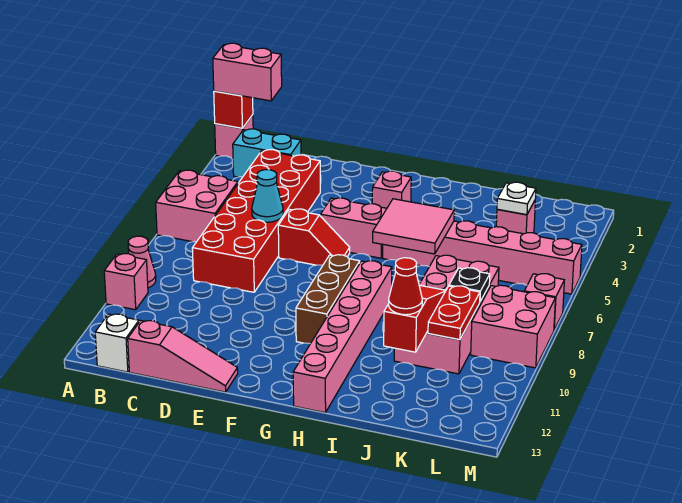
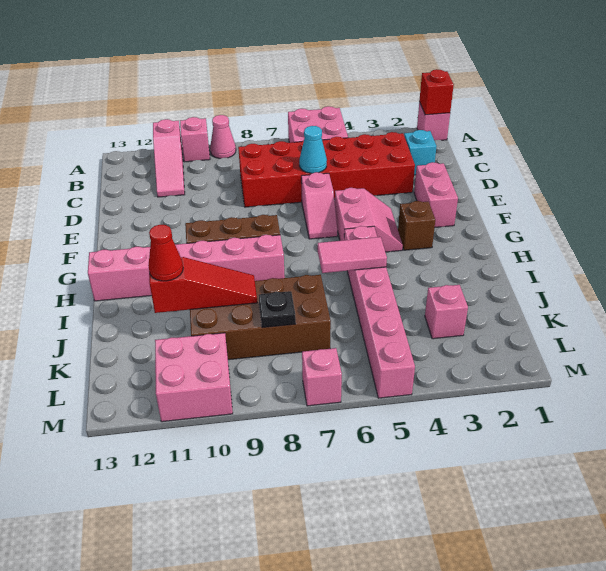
pink 1x2 brick [213,43,282,101] -> pink 1x2 brick moved to [414,162,458,227]
cyan 1x2 brick [233,129,301,177] -> cyan 1x1 brick [404,130,437,175]
white 1x1 brick [95,314,139,372] -> none
pink 1x3 slope [128,321,238,392] -> pink 1x3 slope moved to [153,119,185,197]
red 1x2 slope [278,209,350,265] -> pink 1x2 slope [301,172,338,239]
pink 1x1 brick [372,171,411,208] -> brown 1x1 brick [398,201,435,250]
pink 2x2 tile [373,199,454,254] -> pink 1x2 tile [318,237,387,273]
pink 2x4 brick [394,255,499,374] -> brown 2x4 brick [190,275,331,360]
white 1x1 plate [497,182,536,215] -> none
red 1x2 plate [428,286,480,340] -> none
pink 2x2 brick [471,285,555,368] -> pink 2x2 brick moved to [155,333,233,422]

